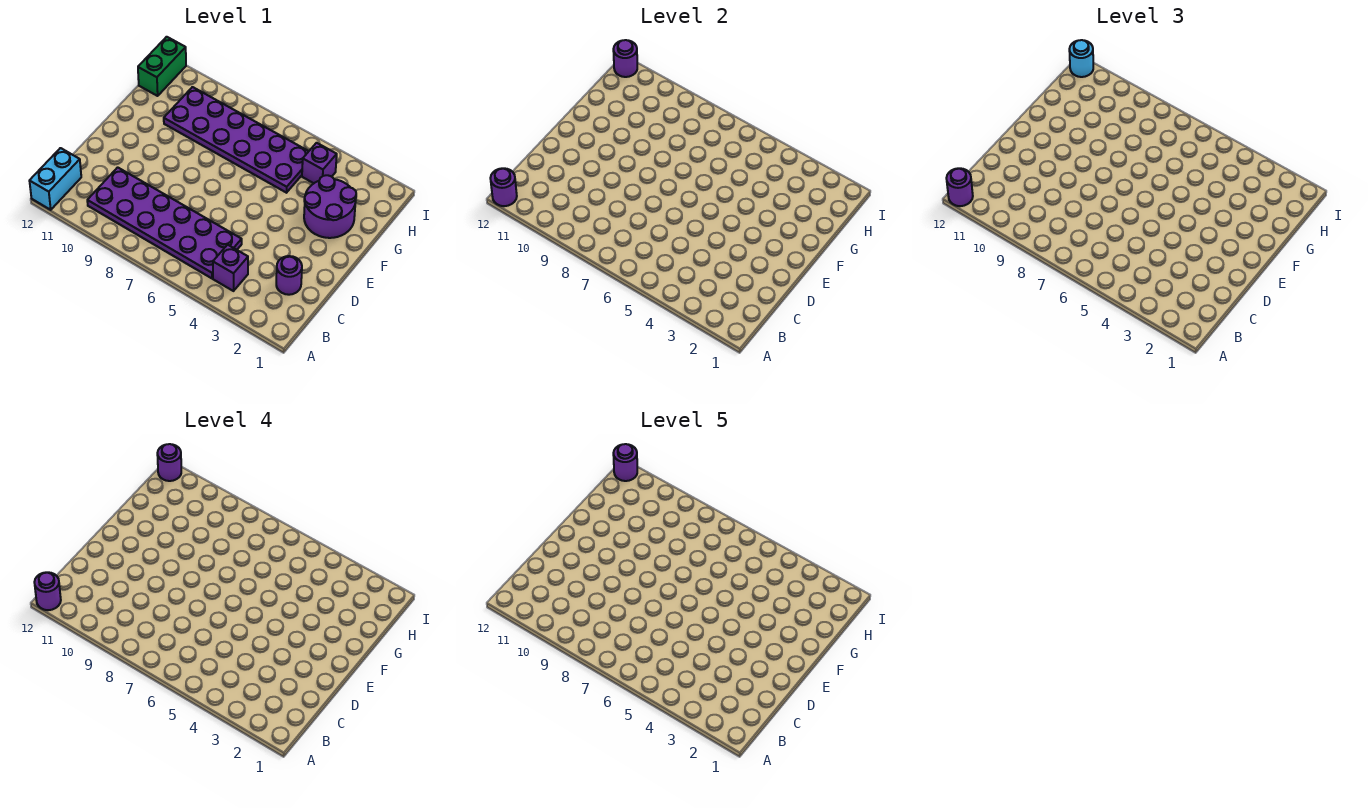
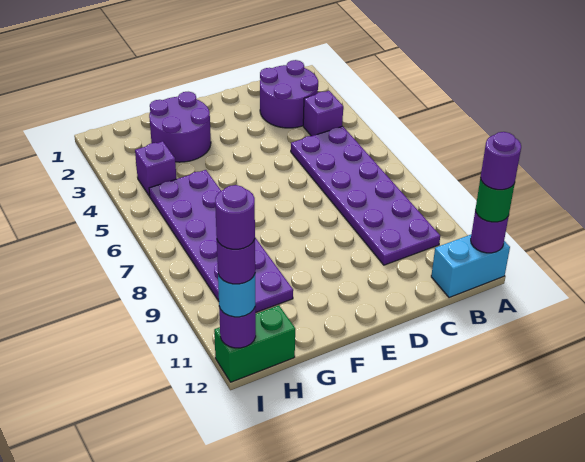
purple 1x1 round brick [946,168,973,206] -> green 1x1 round brick [475,177,514,222]
purple 1x1 round brick [276,256,302,295] -> purple 2x2 round brick [260,60,318,128]

